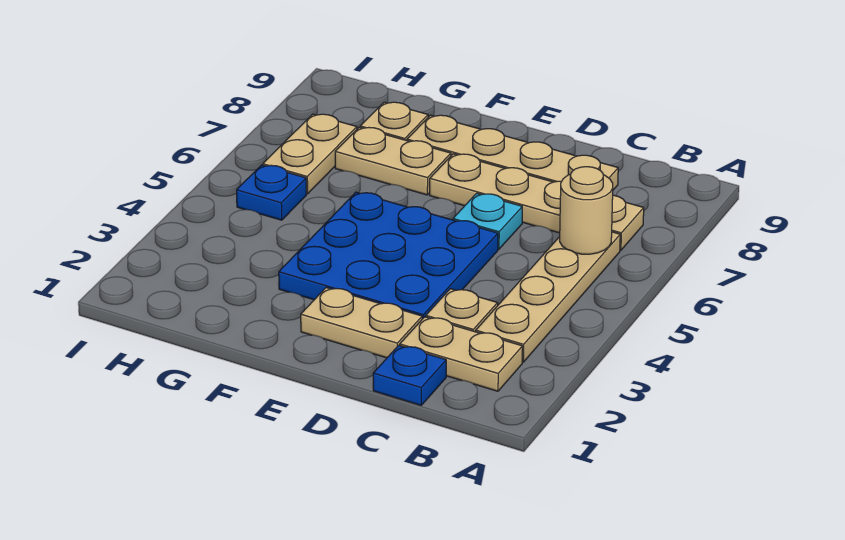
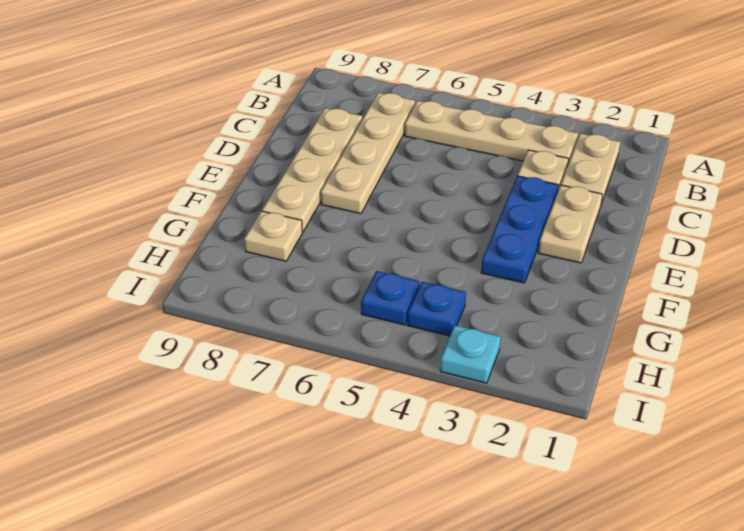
tan 1x1 round brick [560,167,613,254] -> none
blue 1x1 plate [373,345,446,405] -> blue 1x1 plate moved to [407,282,466,336]
blue 3x3 plate [279,192,498,319] -> blue 1x3 plate [481,176,558,283]
cyan 1x1 plate [453,193,522,249] -> cyan 1x1 plate moved to [440,325,501,383]
tan 1x2 plate [335,127,451,195] -> none
tan 1x2 plate [263,114,357,194] -> none

